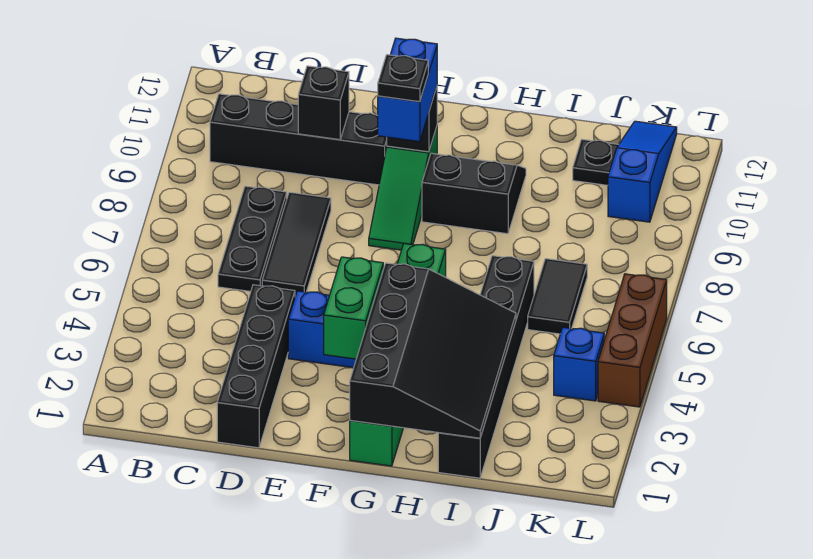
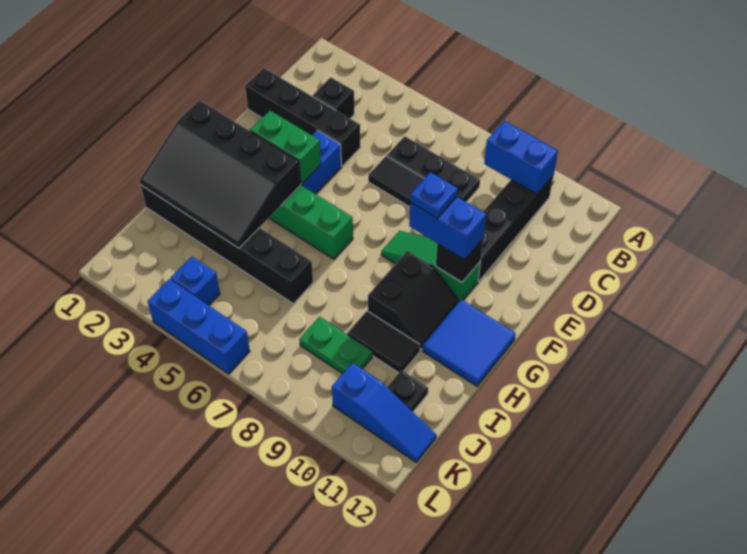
none -> blue 1x2 brick [484,121,558,194]
black 1x1 brick [298,66,349,140] -> black 1x1 brick moved to [313,78,354,118]
black 1x1 plate [378,55,428,102] -> blue 1x1 plate [410,172,458,218]
none -> blue 2x2 tile [422,299,516,386]
black 1x2 tile [528,259,587,334] -> black 1x2 tile moved to [347,311,420,373]
none -> green 1x2 plate [299,317,372,374]
brown 1x3 brick [598,274,667,407] -> blue 1x3 brick [148,279,250,374]

